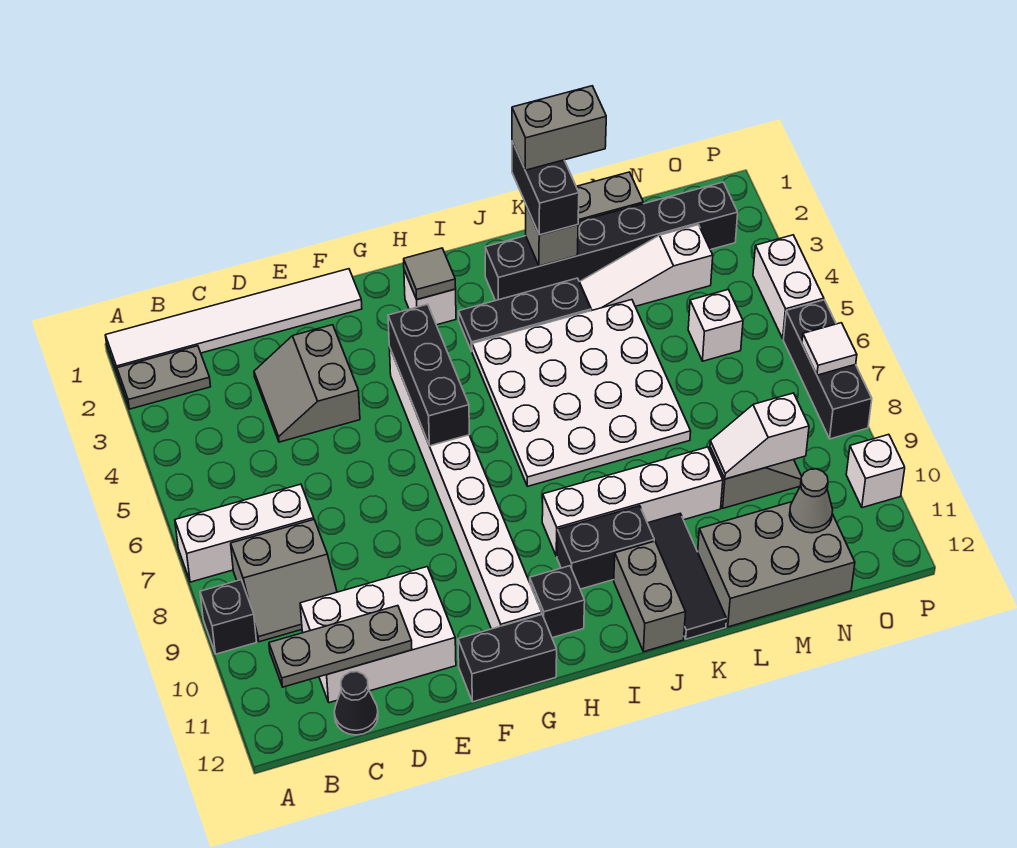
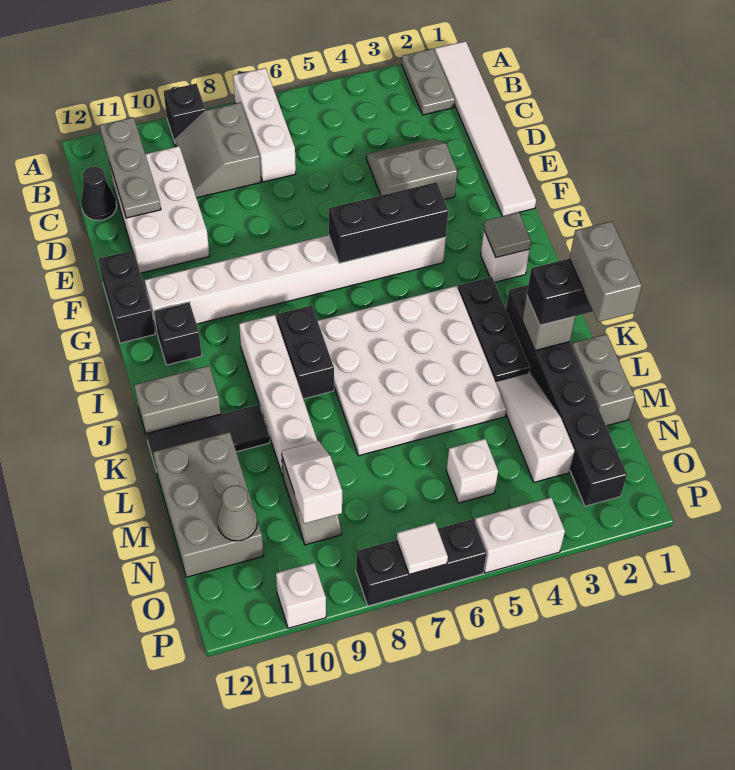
black 1x2 brick [557,506,654,589] -> black 1x2 brick moved to [277,305,334,399]

